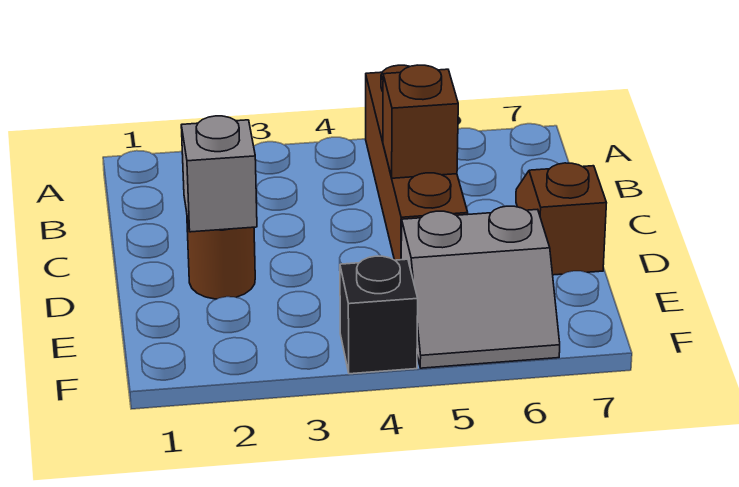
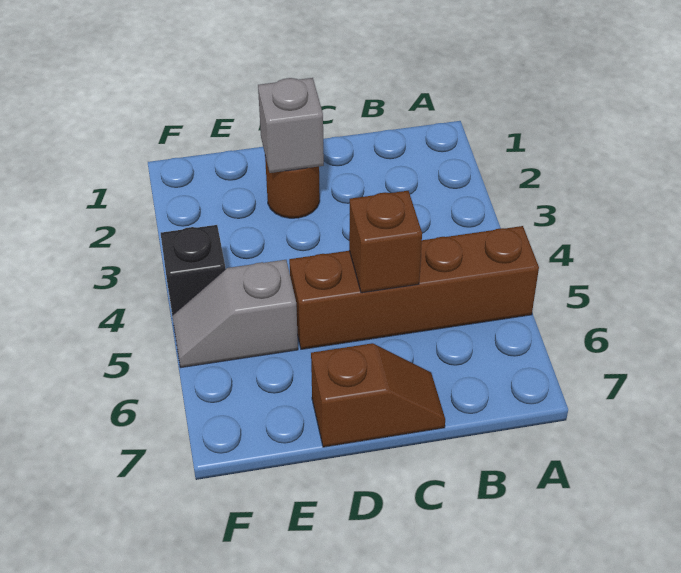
grey 2x2 slope [401,206,560,368] -> grey 1x2 slope [172,260,298,367]

